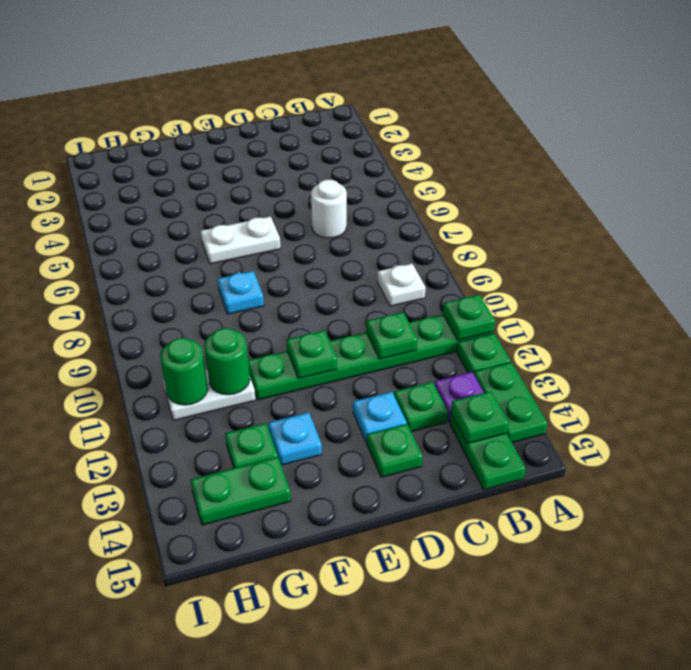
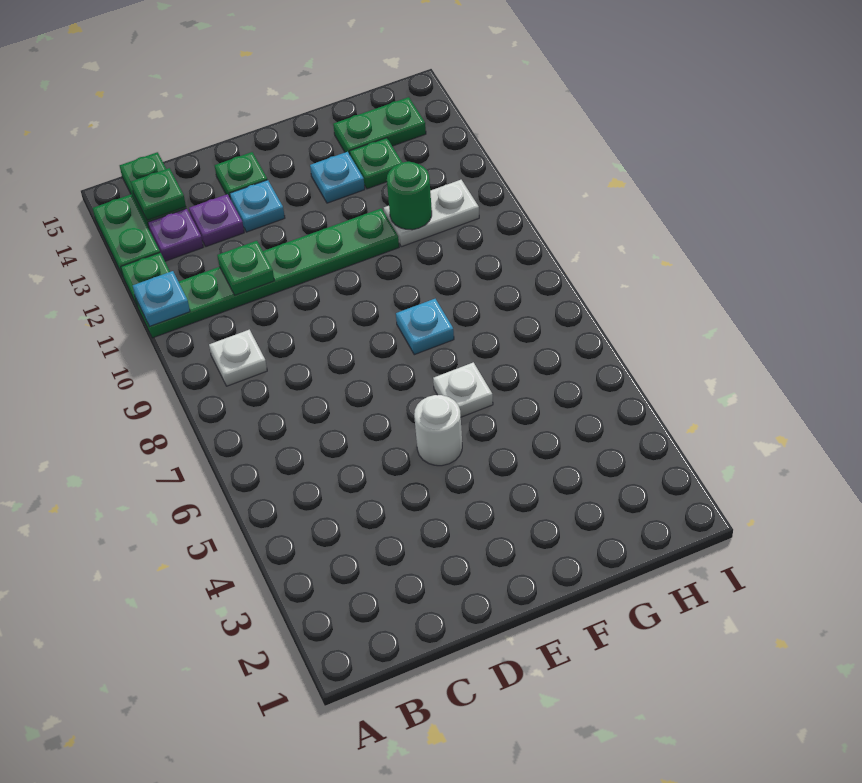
green 1x1 plate [443,295,495,340] -> cyan 1x1 plate [133,271,190,326]
white 1x1 round brick [311,180,347,238] -> white 1x1 round brick moved to [414,395,462,466]
green 1x1 plate [394,382,448,432] -> purple 1x1 plate [189,194,244,247]
white 1x2 plate [201,216,281,264] -> white 1x1 plate [433,362,493,417]
green 1x1 plate [286,330,337,379] -> none
green 1x1 round brick [160,338,208,405] -> none

